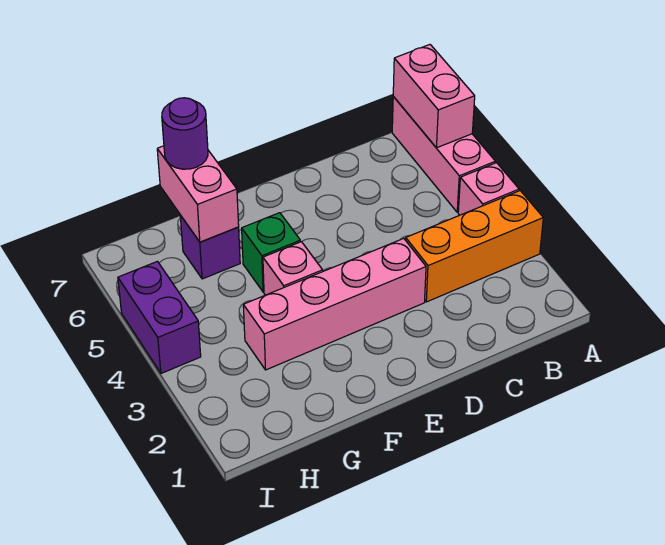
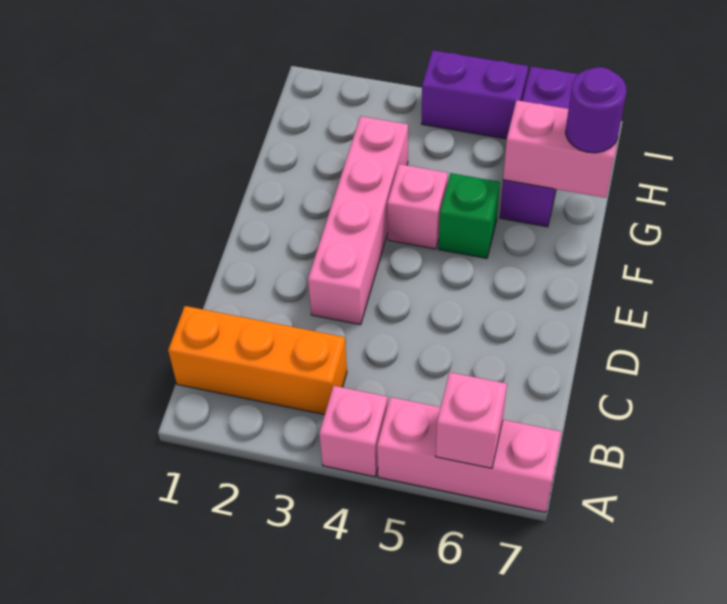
orange 1x3 brick [406,191,543,302] -> orange 1x3 brick turned to [168,306,347,415]
pink 1x2 brick [393,45,475,148] -> pink 1x1 brick [436,372,507,468]
purple 1x1 brick [180,215,240,279] -> purple 1x3 brick [500,66,578,227]

